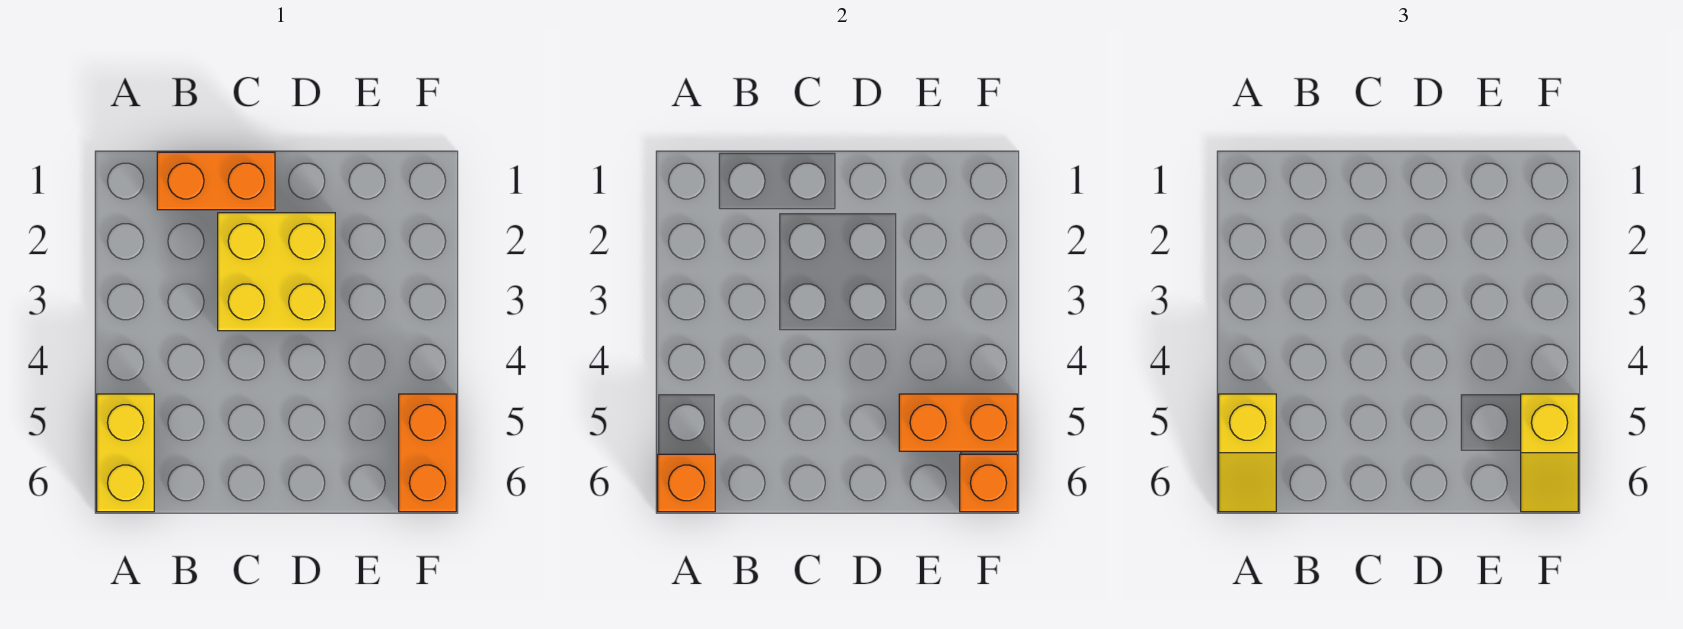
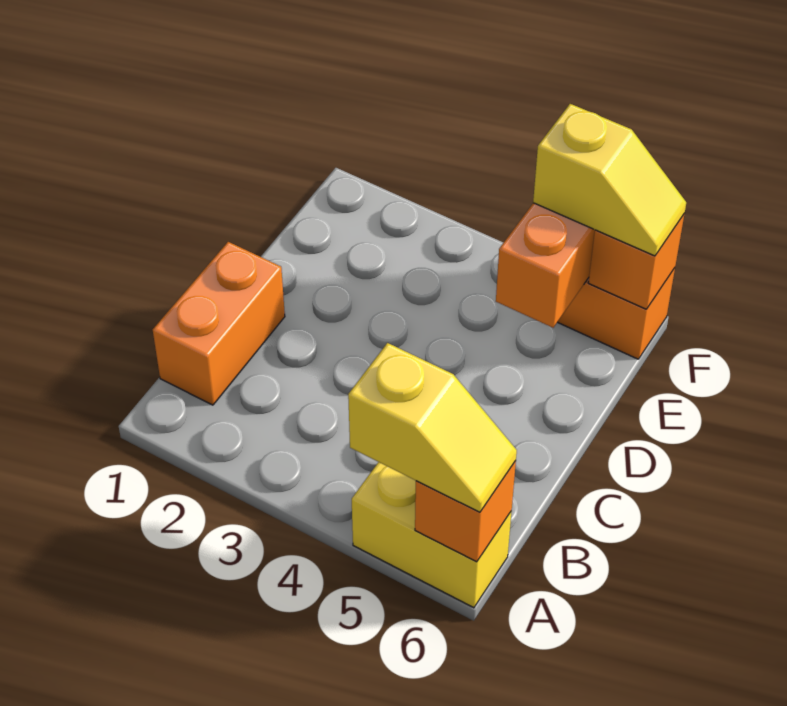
yellow 2x2 brick [218,213,335,331] -> none

